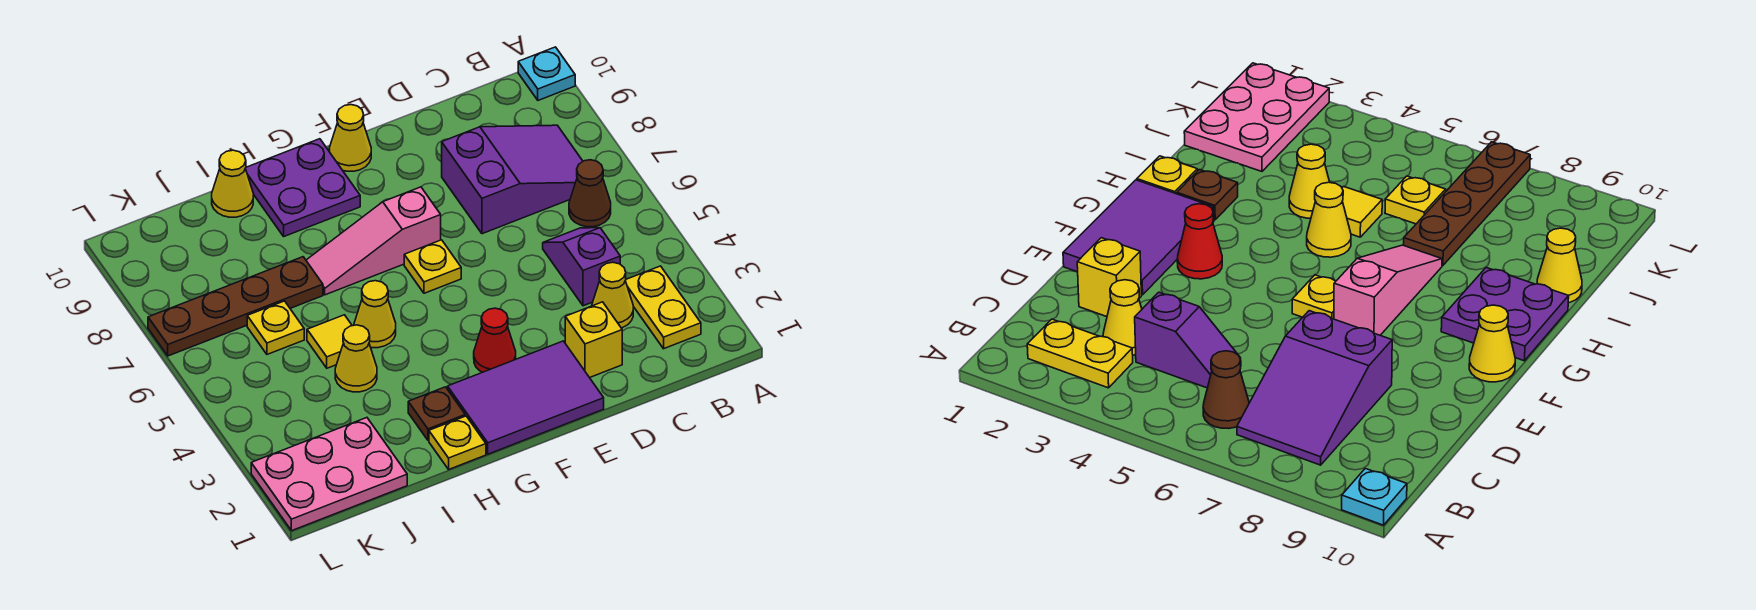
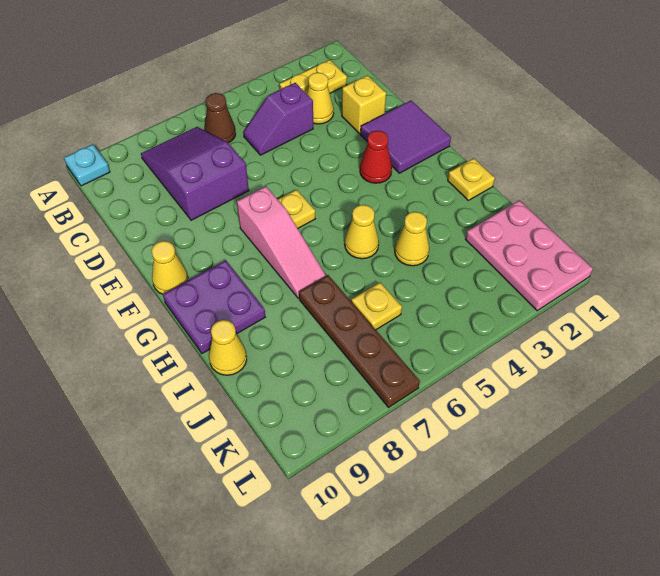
purple 2x3 tile [448,341,604,454] -> purple 2x2 tile [361,101,451,173]
brown 1x1 plate [408,387,465,440] -> none
yellow 1x1 tile [307,315,352,368] -> none

